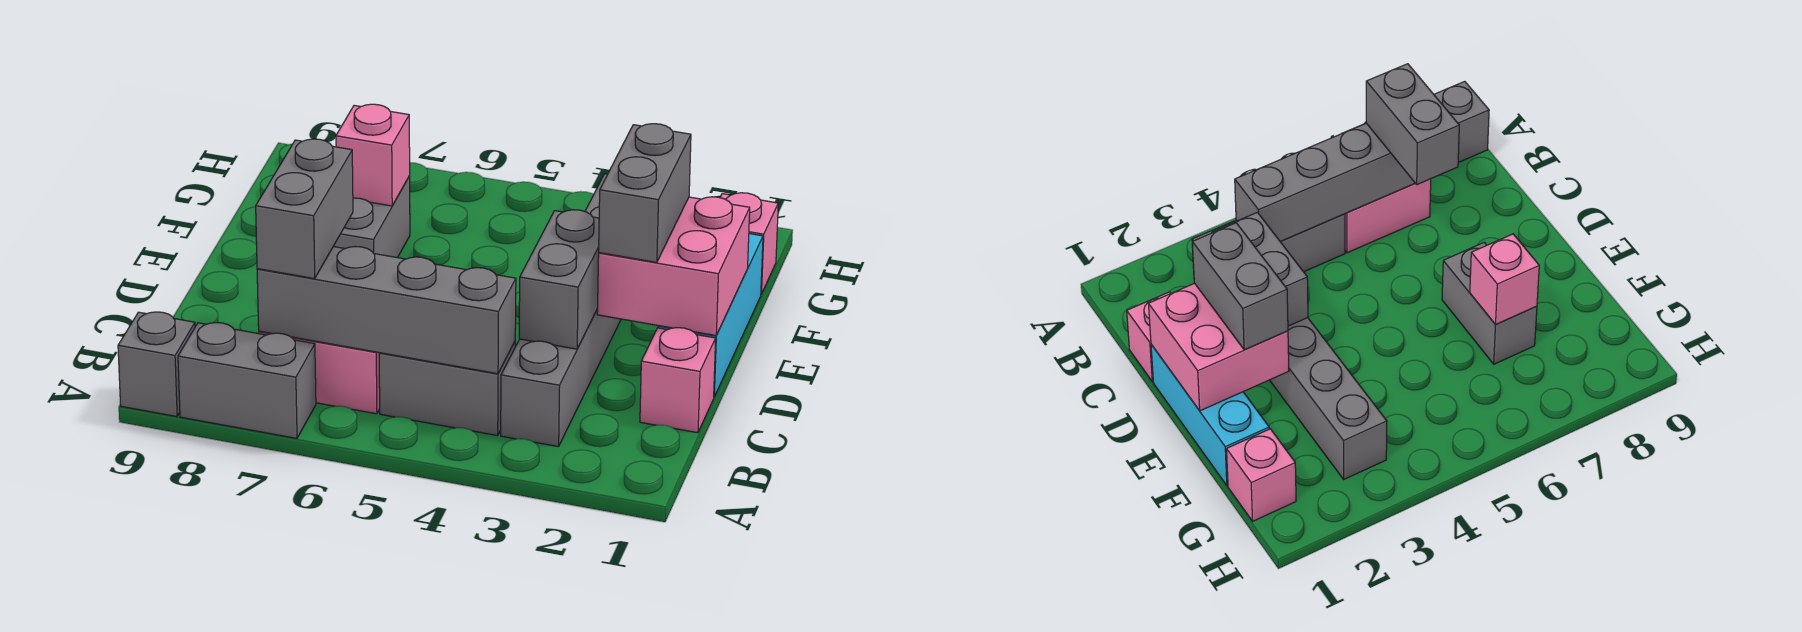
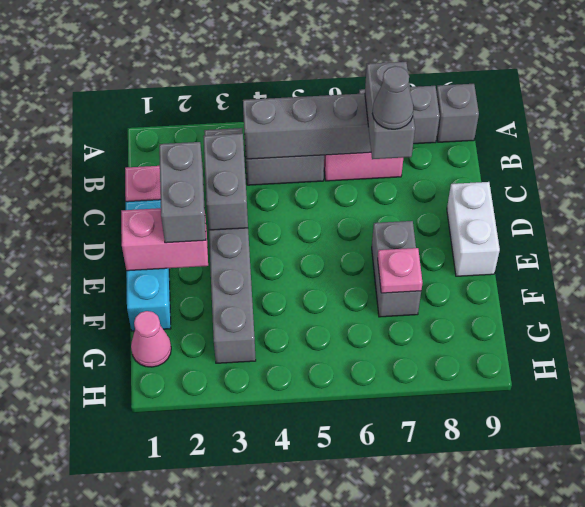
none -> grey 1x1 cone [372,66,413,129]
pink 2x2 brick [597,197,750,336] -> pink 1x2 brick [121,208,208,271]
none -> white 1x2 brick [447,182,500,276]
pink 1x1 brick [336,104,410,206] -> pink 1x1 plate [378,248,423,293]
pink 1x1 brick [720,193,778,294] -> pink 1x1 cone [131,311,171,367]

